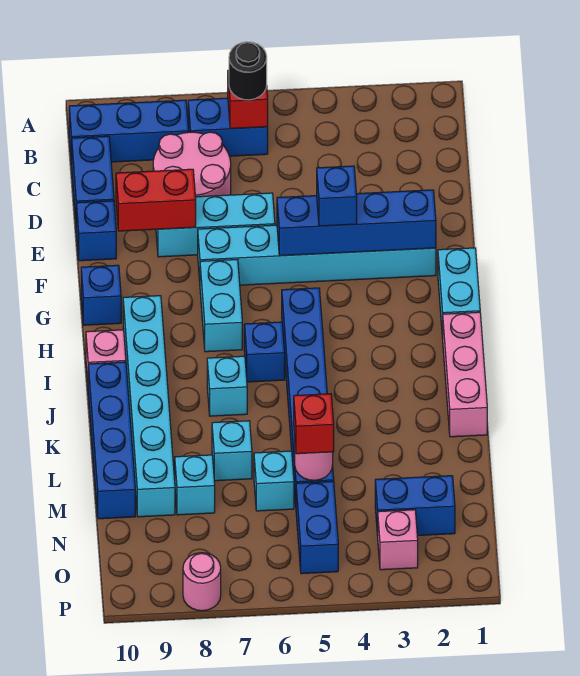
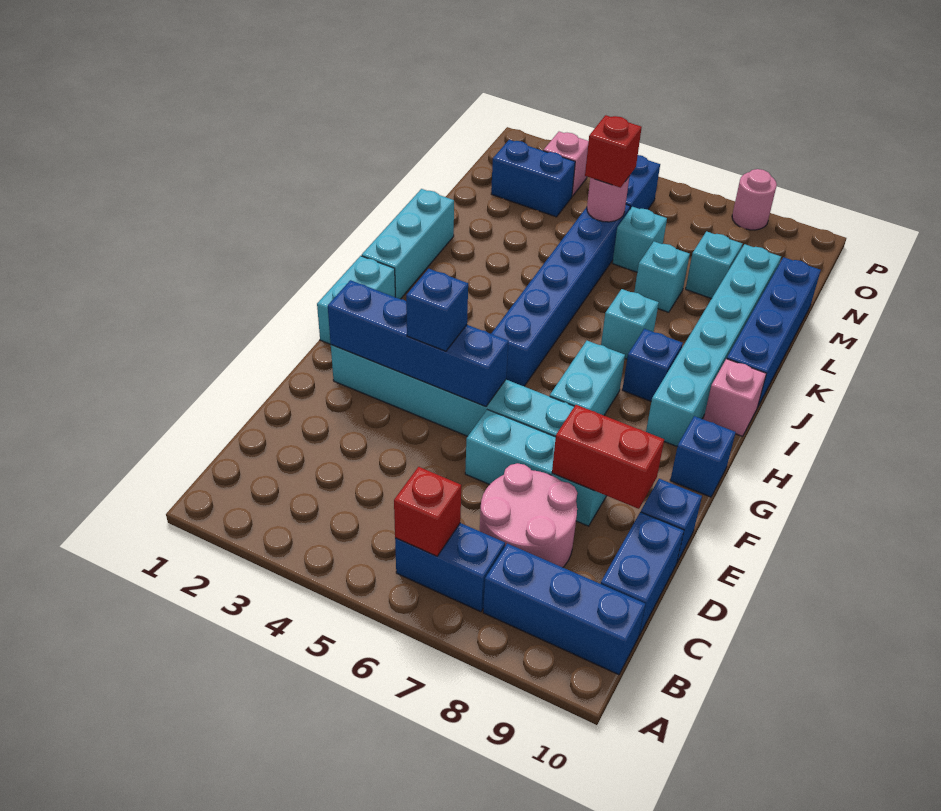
black 1x1 round brick [229,42,267,100] -> none
pink 1x3 brick [443,312,487,437] -> cyan 1x3 brick [362,189,454,299]
blue 1x1 brick [244,322,285,382] -> blue 1x1 brick moved to [622,329,683,401]

